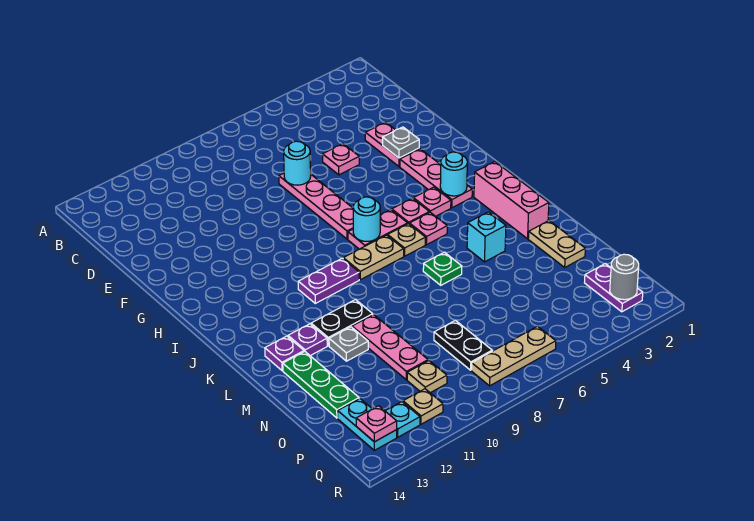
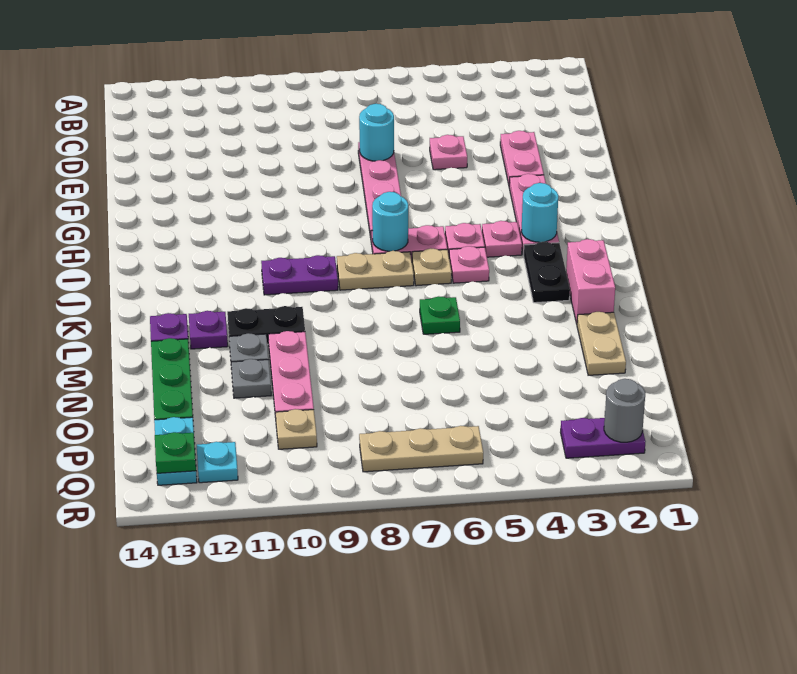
grey 1x1 plate [383,127,419,158] -> grey 1x1 plate moved to [231,359,271,398]
pink 1x3 brick [474,162,549,239] -> pink 1x2 brick [566,239,615,324]
cyan 1x1 brick [467,212,506,262] -> none
black 1x2 plate [434,320,492,370] -> black 1x2 plate moved to [524,242,570,303]
purple 1x2 plate [585,264,643,312] -> purple 1x2 plate turned to [561,418,645,458]
tan 1x1 plate [403,389,443,424] -> none
pink 1x1 plate [356,406,397,442] -> green 1x1 plate [155,432,196,473]

